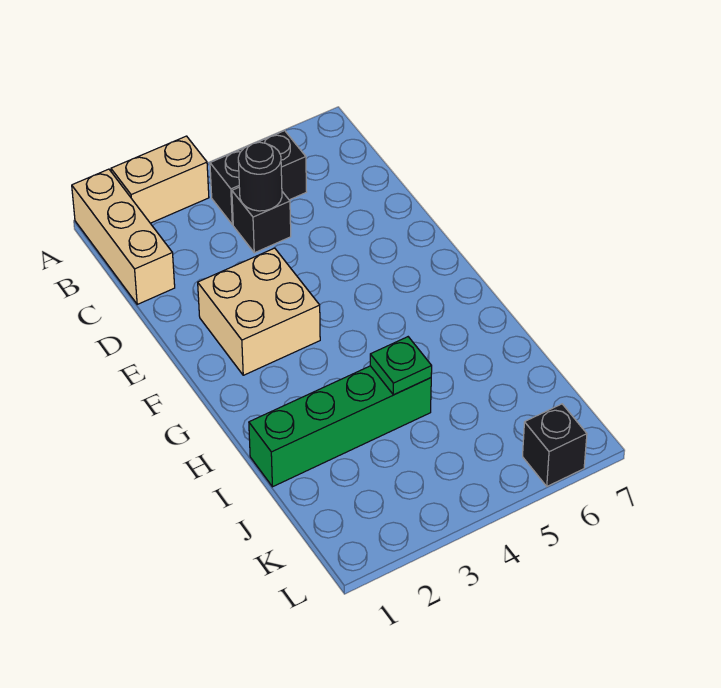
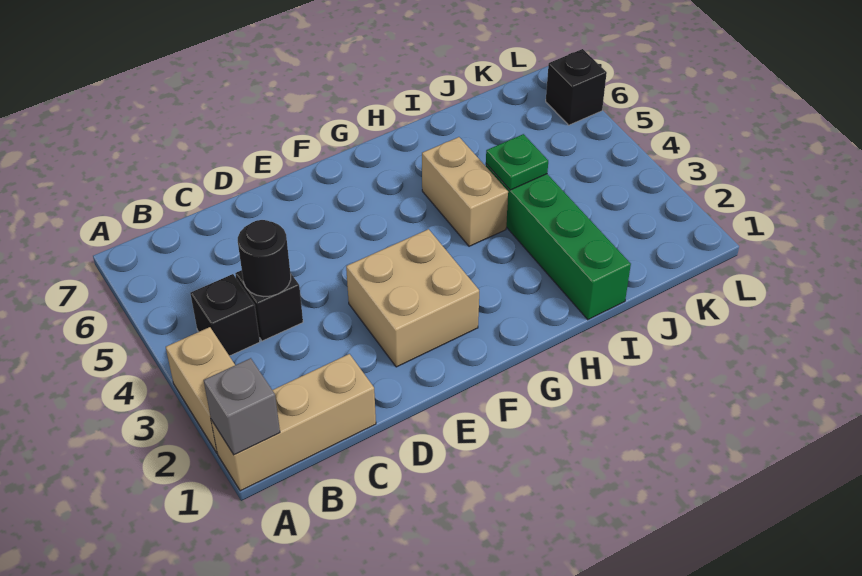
none -> grey 1x1 brick [204,358,280,455]
black 1x2 brick [210,131,307,225] -> black 1x1 brick [190,274,260,356]
none -> tan 1x2 brick [422,137,508,246]

